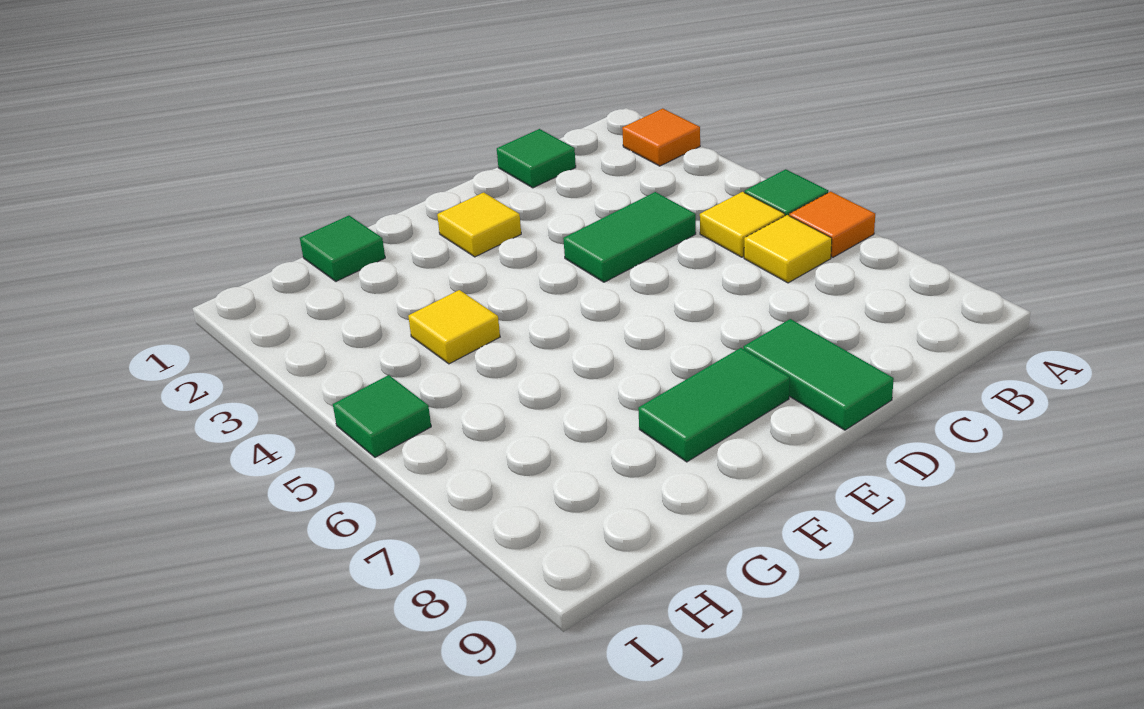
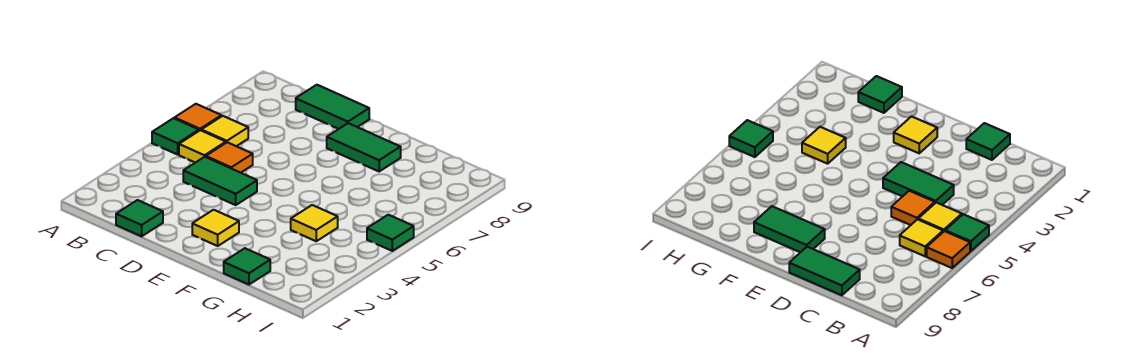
orange 1x1 tile [622,109,700,166] -> orange 1x1 tile moved to [206,142,253,173]
green 1x2 tile [743,319,894,430] -> green 1x2 tile turned to [296,85,369,129]

